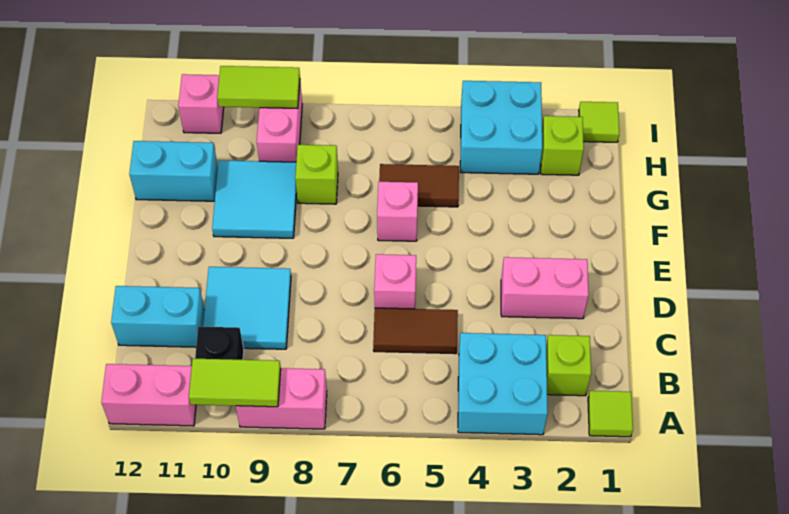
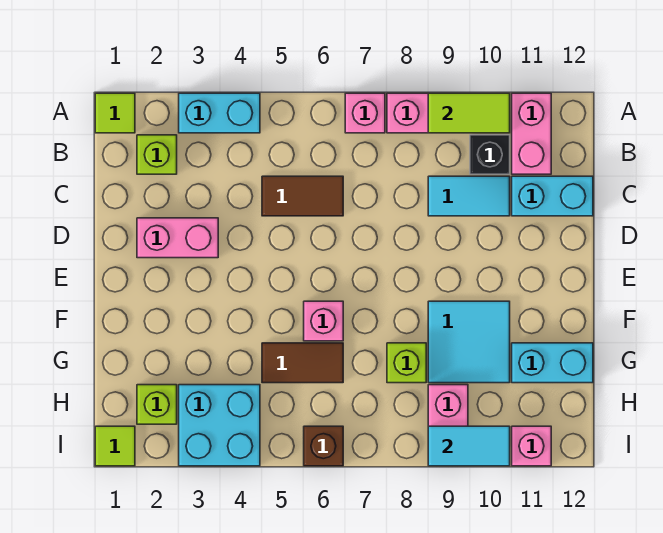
cyan 2x2 brick [458,333,548,435] -> cyan 1x2 brick [179,93,260,133]
pink 1x2 brick [101,364,196,426] -> pink 1x2 brick turned to [512,93,551,174]
cyan 2x2 tile [203,267,291,349] -> cyan 1x2 tile [428,176,510,216]
pink 1x1 brick [374,254,416,309] -> pink 1x1 brick moved to [345,93,385,133]
none -> brown 1x1 brick [304,426,343,466]
lime 1x2 tile [217,66,300,108] -> cyan 1x2 tile [428,426,510,466]

